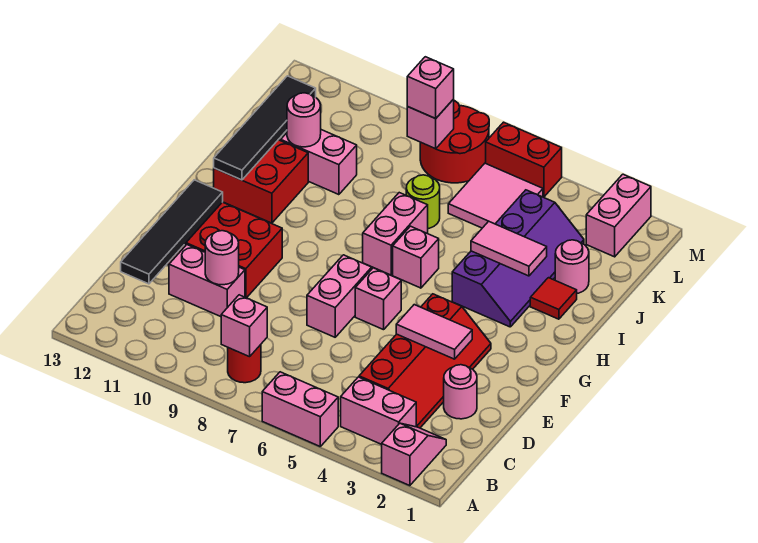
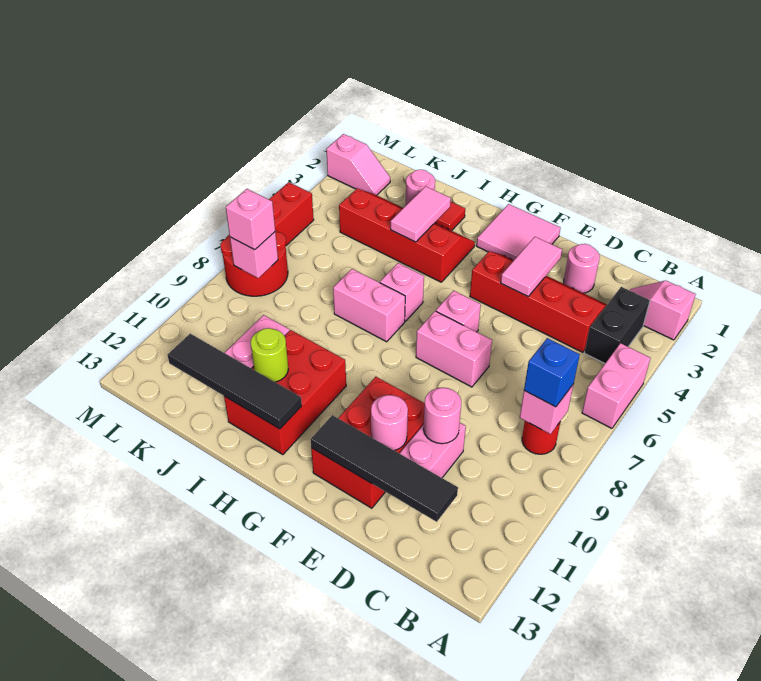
pink 1x2 brick [341,377,416,444] -> black 1x2 brick [584,287,650,363]
none -> blue 1x1 brick [524,338,580,407]
purple 2x4 slope [452,190,584,327] -> red 2x4 slope [339,189,475,282]
red 2x2 brick [214,140,308,223] -> red 2x3 brick [224,330,346,455]
lime 1x1 round brick [406,175,440,229] -> lime 1x1 round brick moved to [251,328,288,382]
pink 1x1 round brick [287,93,321,147] -> pink 1x1 round brick moved to [371,395,408,451]
pink 2x2 tile [448,163,543,228] -> pink 2x2 tile moved to [477,204,560,260]
pink 1x2 brick [586,174,651,257] -> pink 1x2 slope [326,134,390,195]

